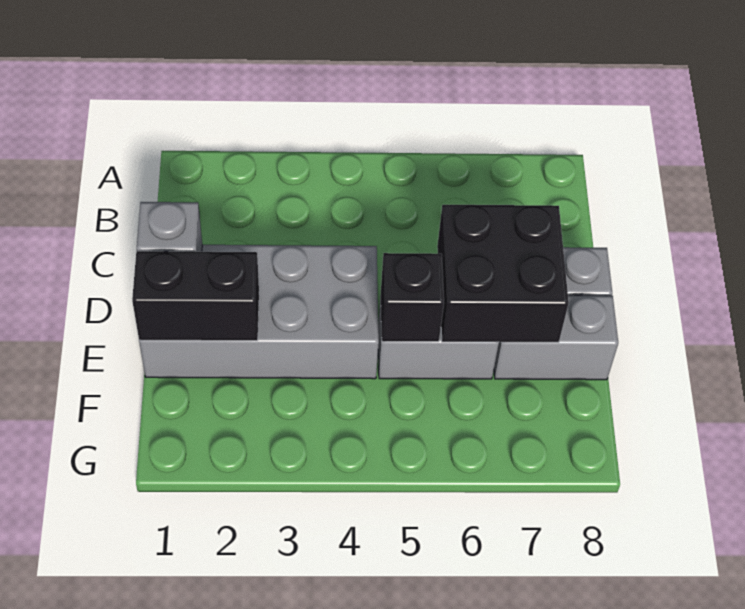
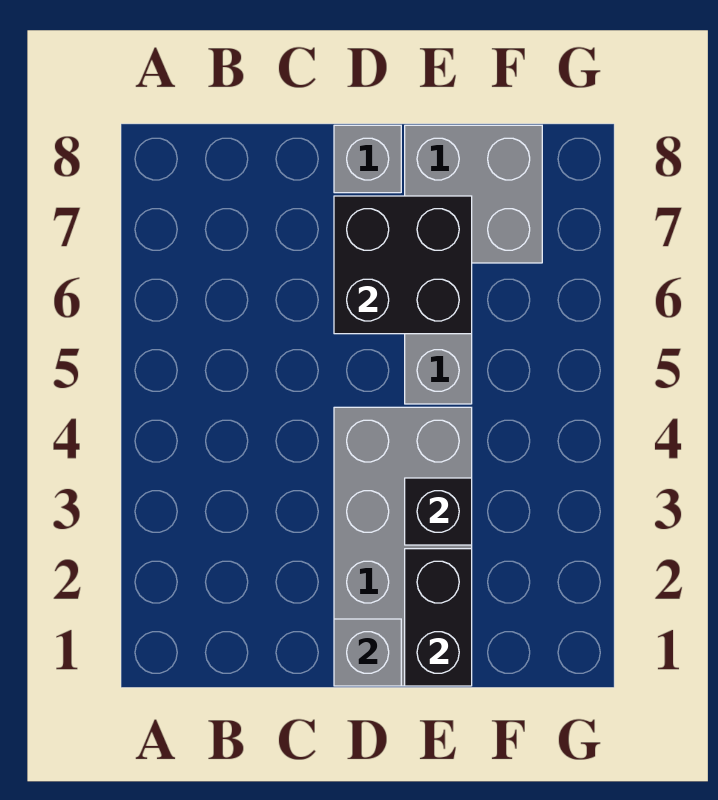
black 1x1 brick [381,253,444,342] -> black 1x1 brick moved to [405,478,472,545]
grey 1x2 brick [494,295,618,380] -> grey 2x2 brick [405,125,542,263]

